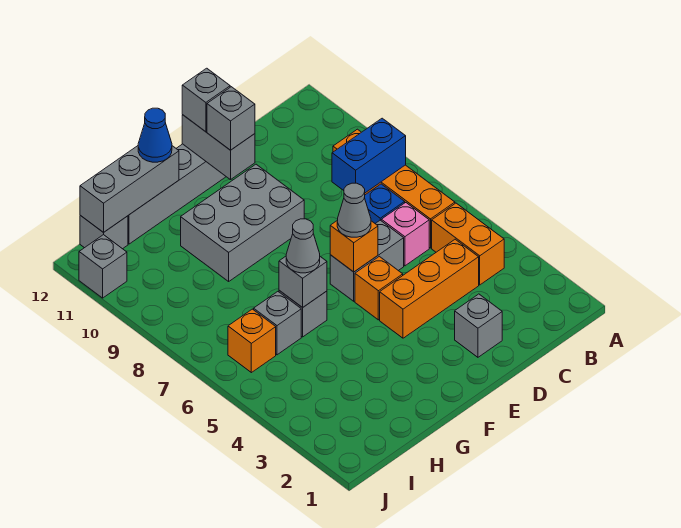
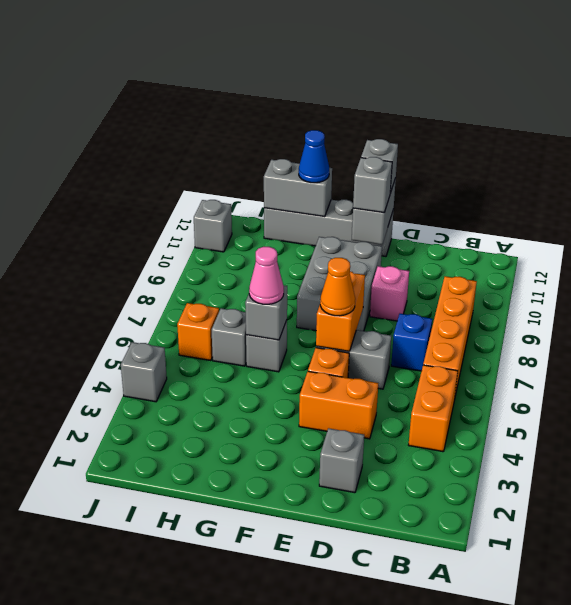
blue 1x2 brick [332,118,406,193] -> none
orange 1x3 brick [380,239,479,338] -> orange 1x2 brick [299,371,378,439]
pink 1x1 brick [381,203,429,266] -> pink 1x1 brick moved to [370,266,409,321]
orange 1x1 brick [330,220,378,272] -> orange 1x2 brick [316,271,365,351]
grey 1x1 cone [337,183,371,237] -> orange 1x1 cone [320,258,355,316]
grey 2x3 brick [181,164,304,281] -> grey 2x3 brick turned to [297,237,382,331]
grey 1x1 cone [286,219,320,273] -> pink 1x1 cone [249,247,284,304]
grey 1x3 brick [80,146,179,232] -> grey 1x2 brick [264,159,332,217]
grey 1x1 brick [80,215,128,249] -> grey 1x1 brick moved to [121,342,167,402]

